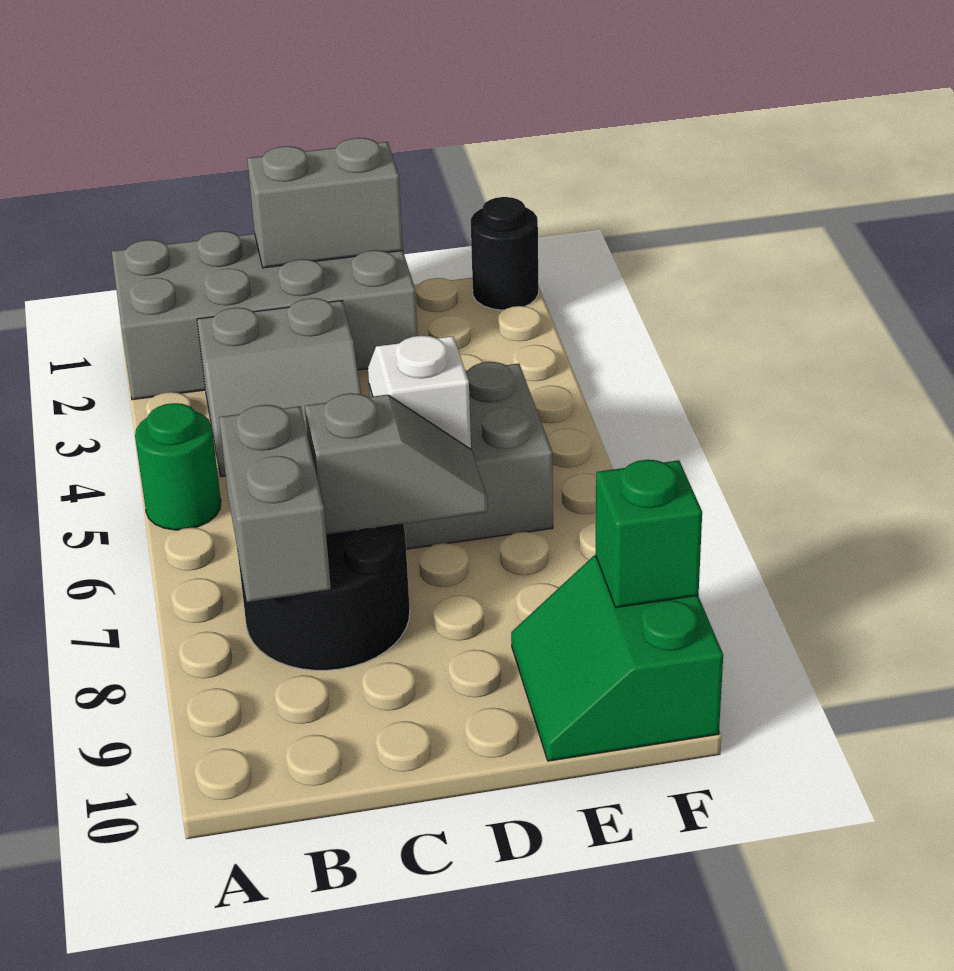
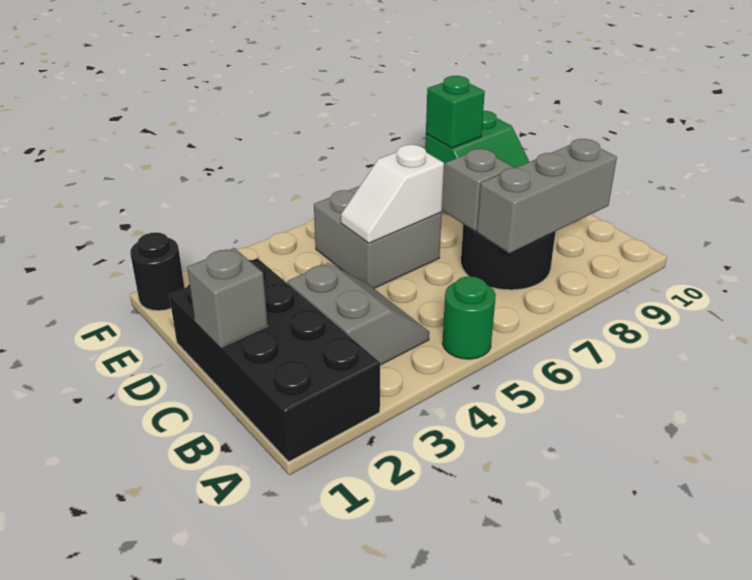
grey 2x4 brick [112,231,418,400] -> black 2x4 brick [169,258,380,462]
grey 1x2 brick [219,405,331,602] -> grey 1x3 brick [477,139,617,253]
grey 1x2 brick [247,138,403,268] -> grey 1x1 brick [187,248,268,347]

